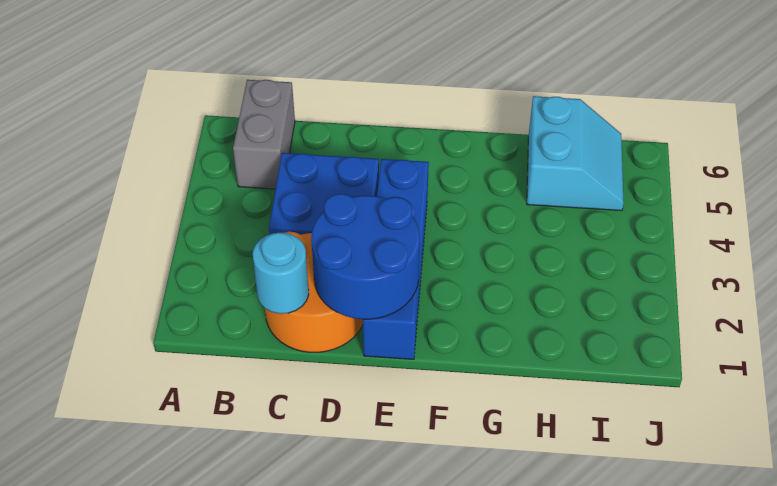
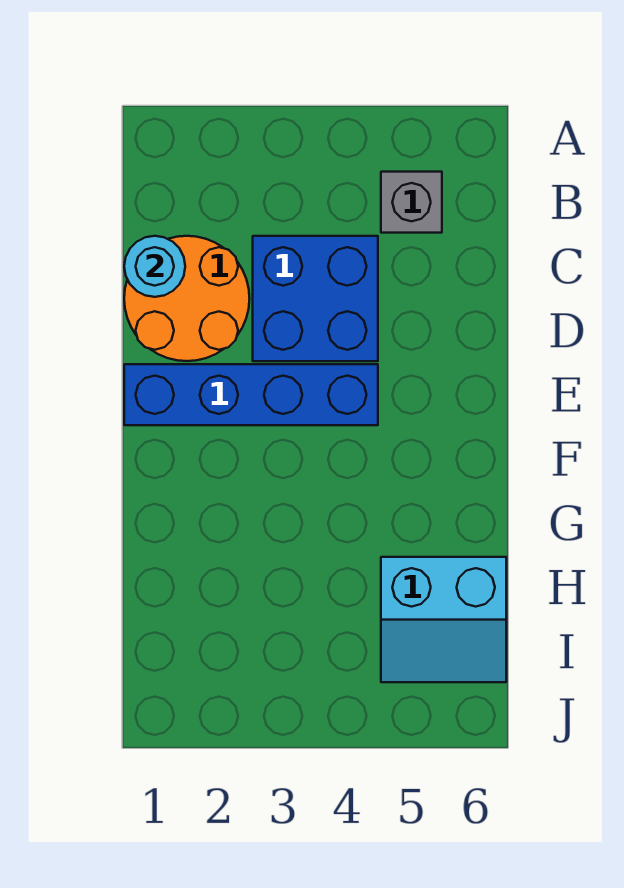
grey 1x2 brick [233,80,295,189] -> grey 1x1 brick [381,172,442,233]
blue 2x2 round brick [311,194,420,319] -> none

